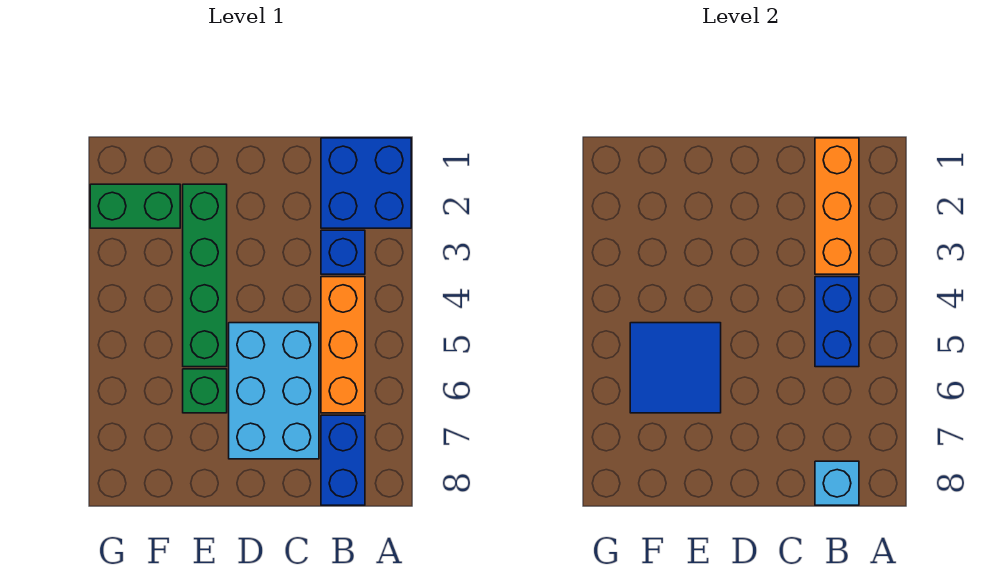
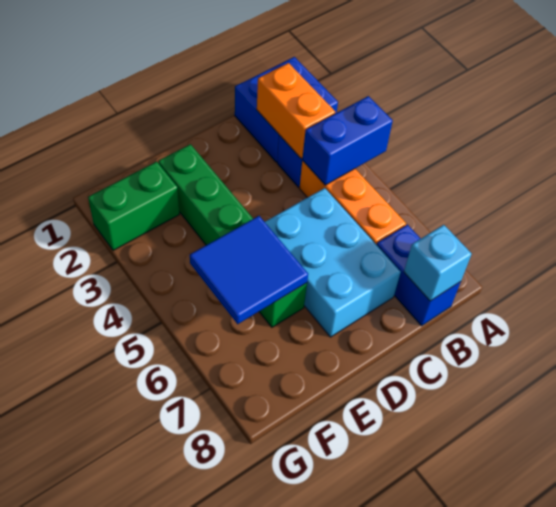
orange 1x3 brick [815,138,859,274] -> orange 1x2 brick [257,63,335,159]
blue 1x2 brick [815,277,859,367] -> blue 1x2 brick turned to [302,96,393,185]

